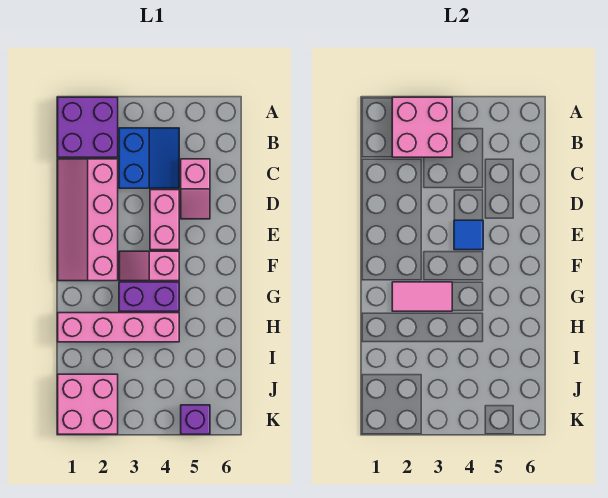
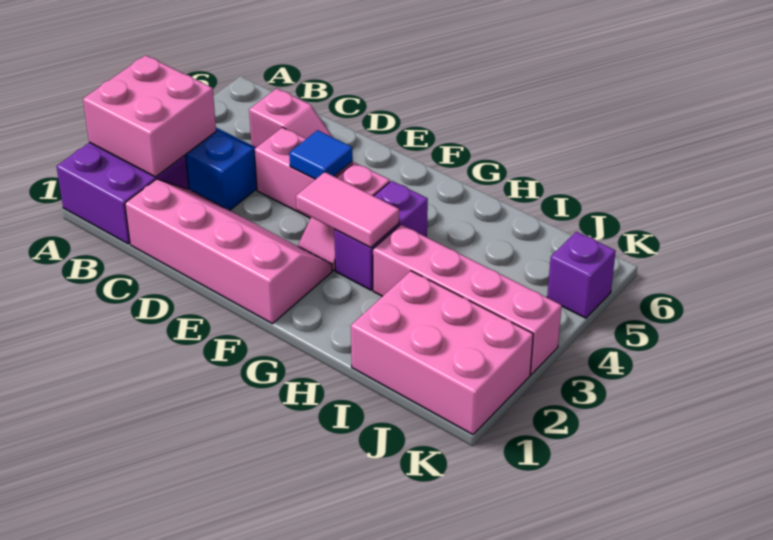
pink 2x4 slope [58,159,118,281] -> pink 2x4 slope turned to [125,179,332,324]
pink 1x2 tile [392,282,452,311] -> pink 1x2 tile turned to [296,172,399,247]
pink 1x4 brick [58,313,179,342] -> pink 1x4 brick turned to [373,225,562,374]
pink 2x2 brick [58,374,118,434] -> pink 2x3 brick [351,271,533,435]

